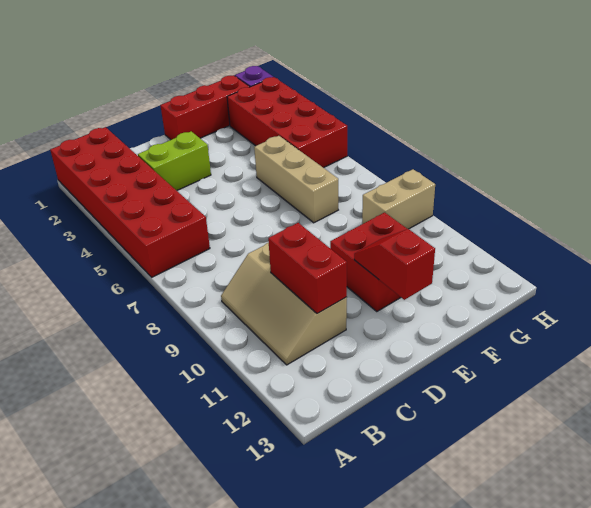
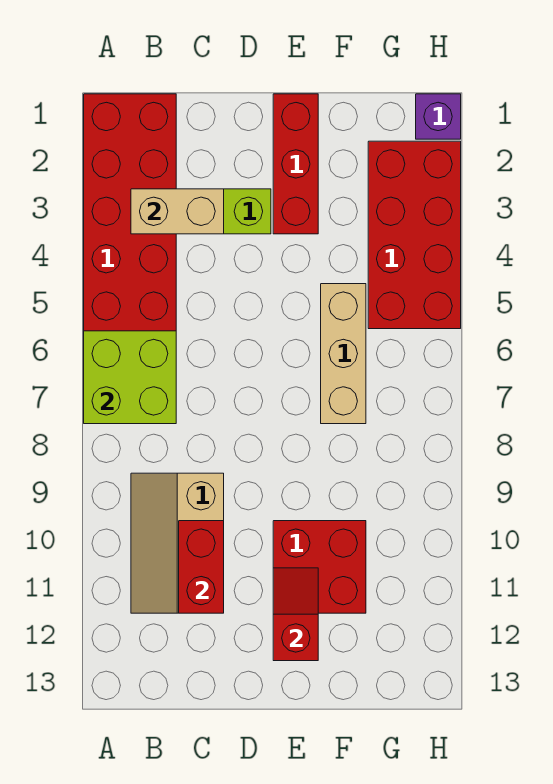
none -> lime 2x2 brick [84,331,176,424]
red 1x3 brick [160,76,250,140] -> red 1x3 brick turned to [273,94,318,234]
tan 1x2 brick [362,169,435,229] -> tan 1x2 brick moved to [131,189,224,234]

